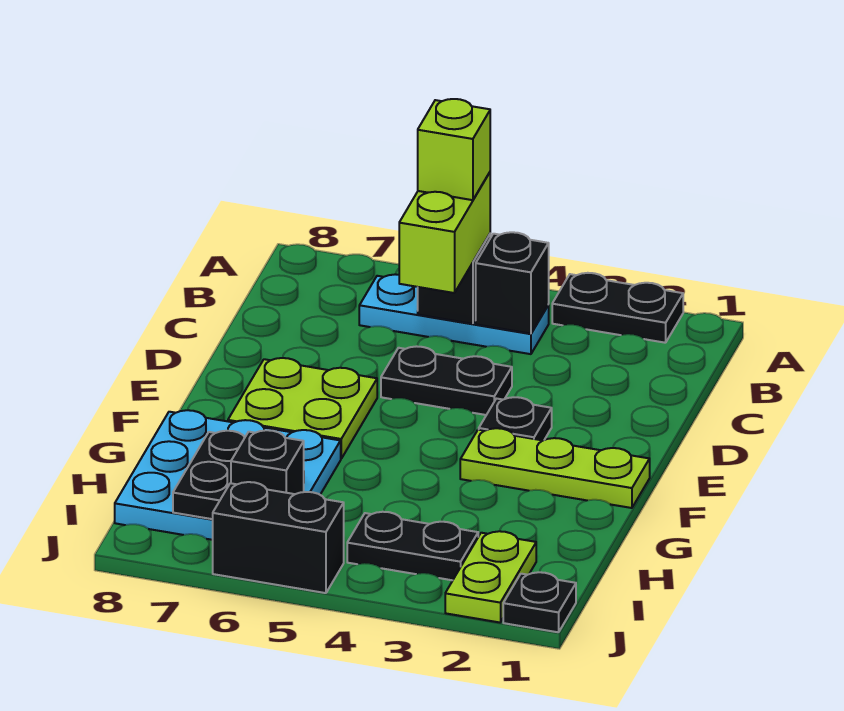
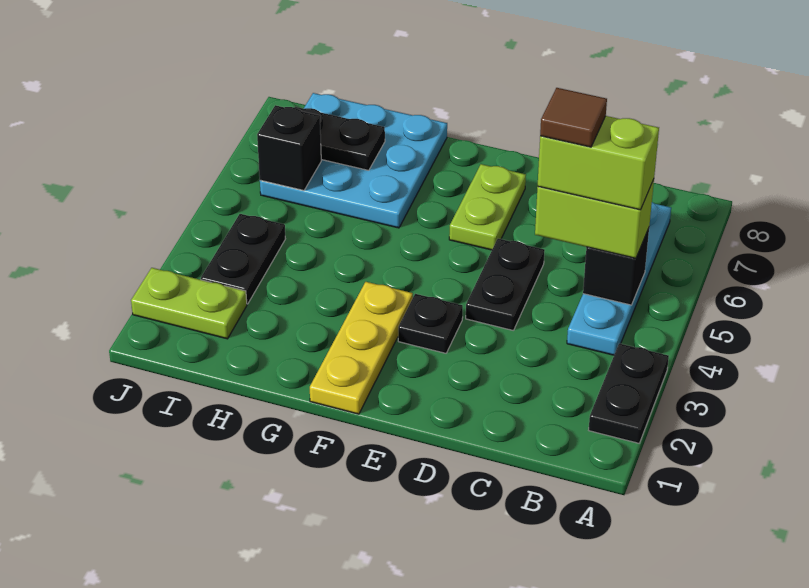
cyan 1x3 plate [359,274,549,354] -> cyan 1x4 plate [567,202,671,355]
black 1x1 brick [476,232,549,334] -> none
lime 1x1 brick [418,99,490,200] -> lime 1x2 brick [538,116,659,210]
none -> brown 1x1 tile [540,88,607,147]
lime 2x2 plate [228,358,377,459] -> lime 1x2 plate [449,164,526,250]
lime 1x3 plate [460,428,650,508] -> yellow 1x3 plate [310,282,413,414]
black 1x1 plate [503,572,576,632] -> none
black 1x2 brick [213,482,344,593] -> none

